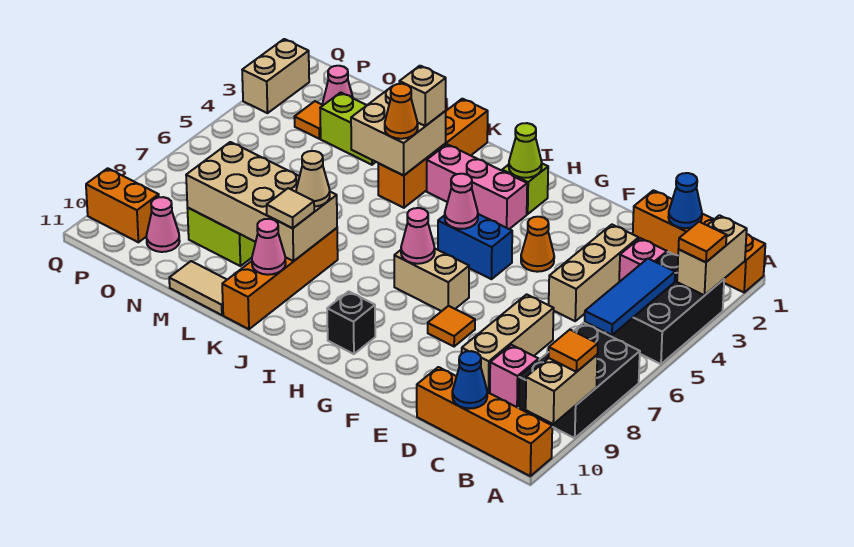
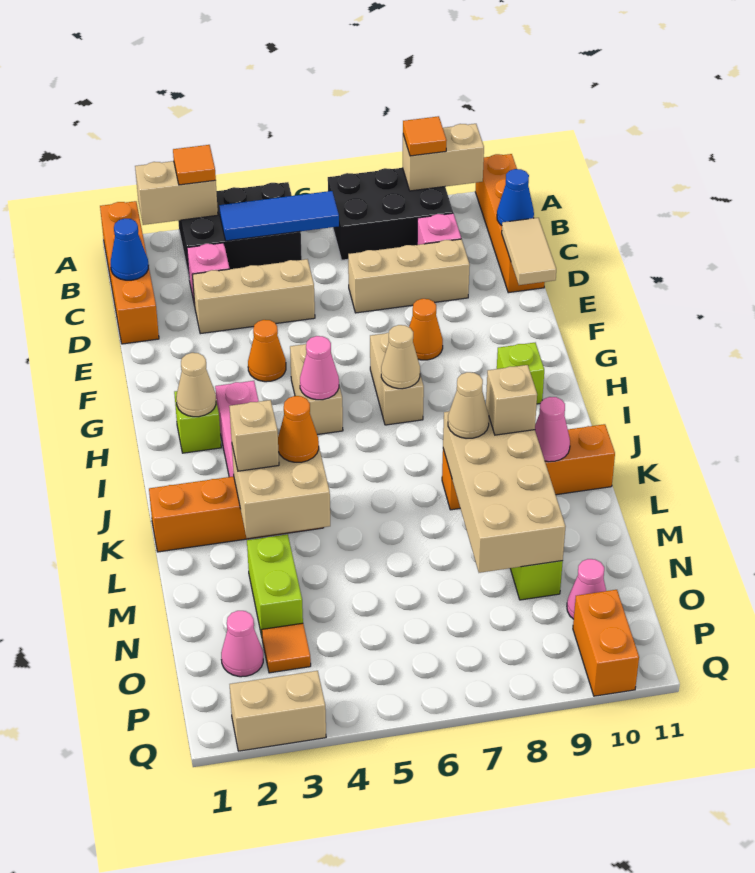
orange 1x1 tile [428,306,475,347] -> orange 1x1 cone [409,299,443,360]
blue 1x2 brick [438,214,512,279] -> tan 1x2 brick [290,344,343,435]
lime 1x1 cone [508,123,542,178] -> tan 1x1 cone [176,353,216,417]
pink 1x1 cone [401,208,435,264] -> tan 1x1 cone [381,325,420,389]
black 1x1 brick [327,291,375,354] -> lime 1x1 brick [497,343,544,404]
tan 1x1 tile [267,188,314,228] -> tan 1x1 brick [486,365,537,435]
tan 1x2 tile [169,261,227,315] -> tan 1x2 tile moved to [502,218,556,285]

